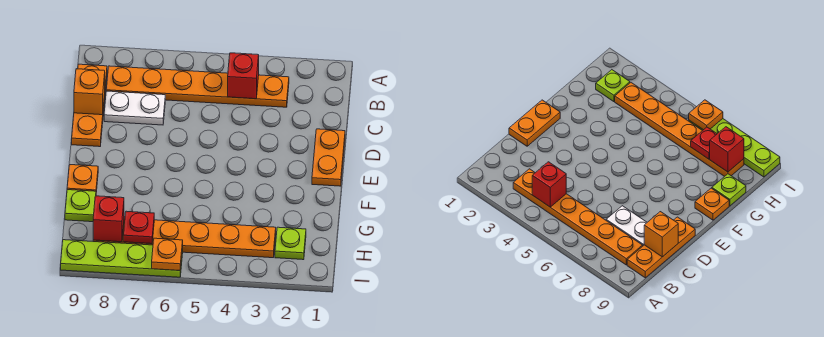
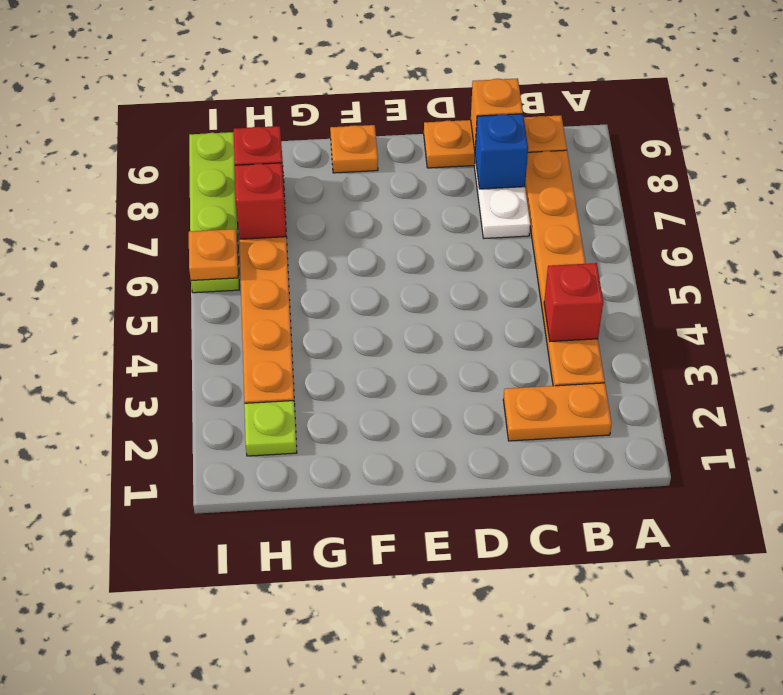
none -> blue 1x1 brick [475,114,528,189]
orange 1x2 plate [312,129,345,186] -> orange 1x2 plate moved to [503,383,612,441]
lime 1x1 plate [65,190,96,222] -> none
red 1x1 plate [123,211,154,244] -> red 1x1 brick [235,163,286,239]

